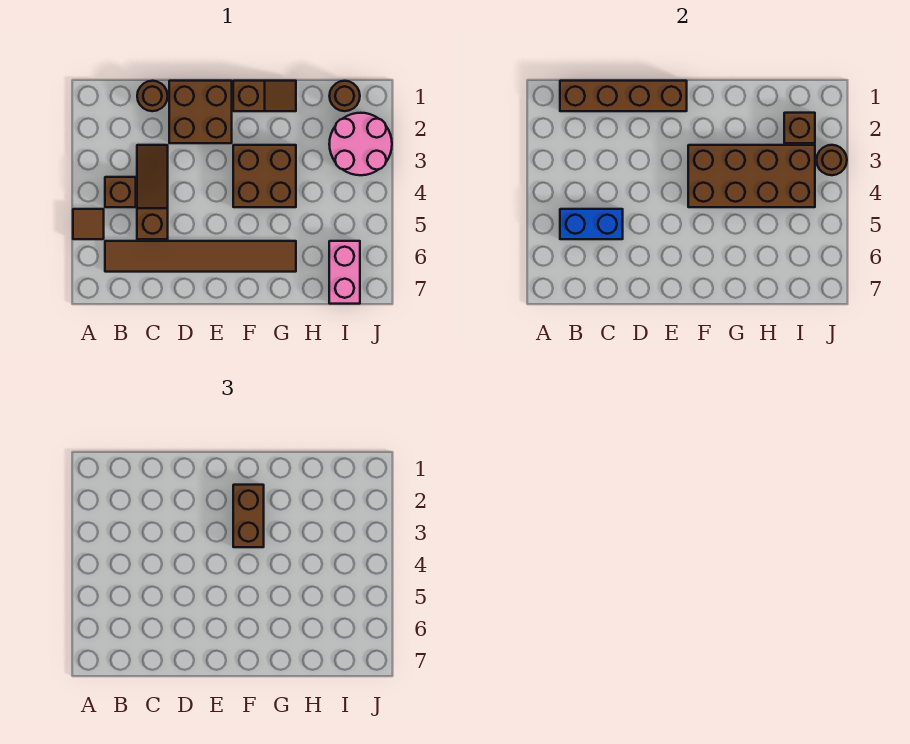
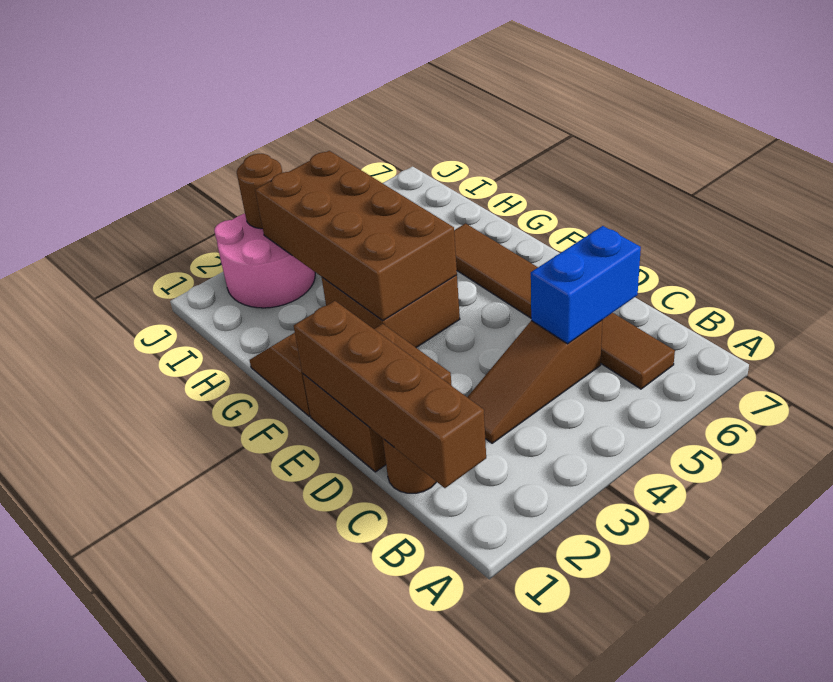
brown 1x1 tile [73,209,104,239] -> none
brown 1x1 brick [105,177,136,207] -> none
blue 1x2 brick [560,209,623,239] -> blue 1x2 brick turned to [531,226,641,344]
brown 1x2 brick [233,485,264,547] -> none
brown 1x1 round brick [330,81,360,111] -> none
brown 1x1 brick [784,113,815,143] -> none
pink 1x2 brick [329,241,360,304] -> none

